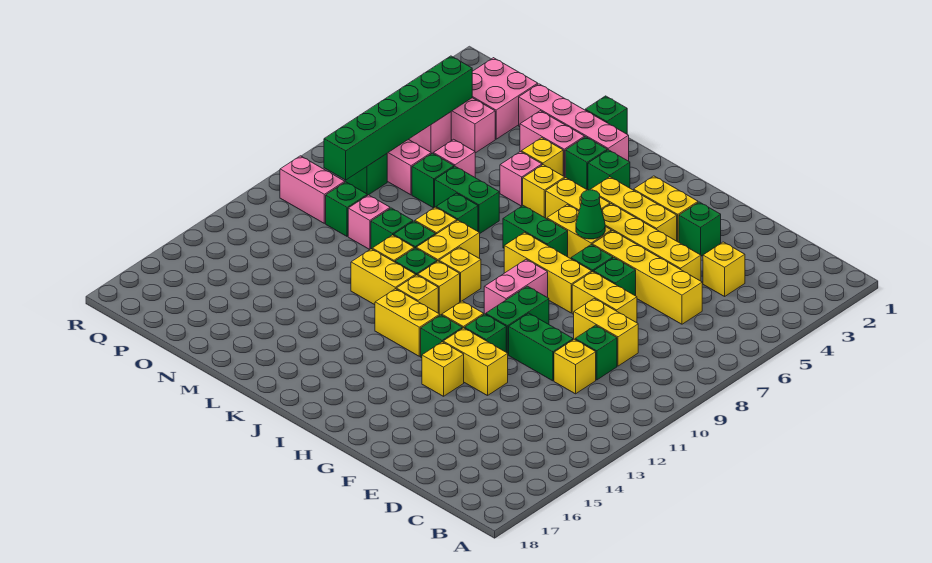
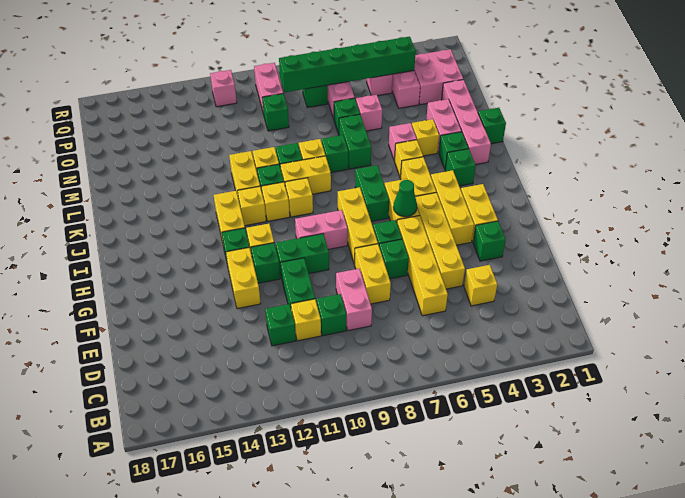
yellow 1x2 brick [574,299,638,366] -> pink 1x2 brick [336,269,372,331]
yellow 1x1 brick [422,342,464,396] -> none
green 1x1 brick [371,208,413,249] -> green 1x1 brick moved to [265,304,296,346]
pink 1x1 brick [348,195,390,250] -> pink 1x1 brick moved to [210,70,237,107]

